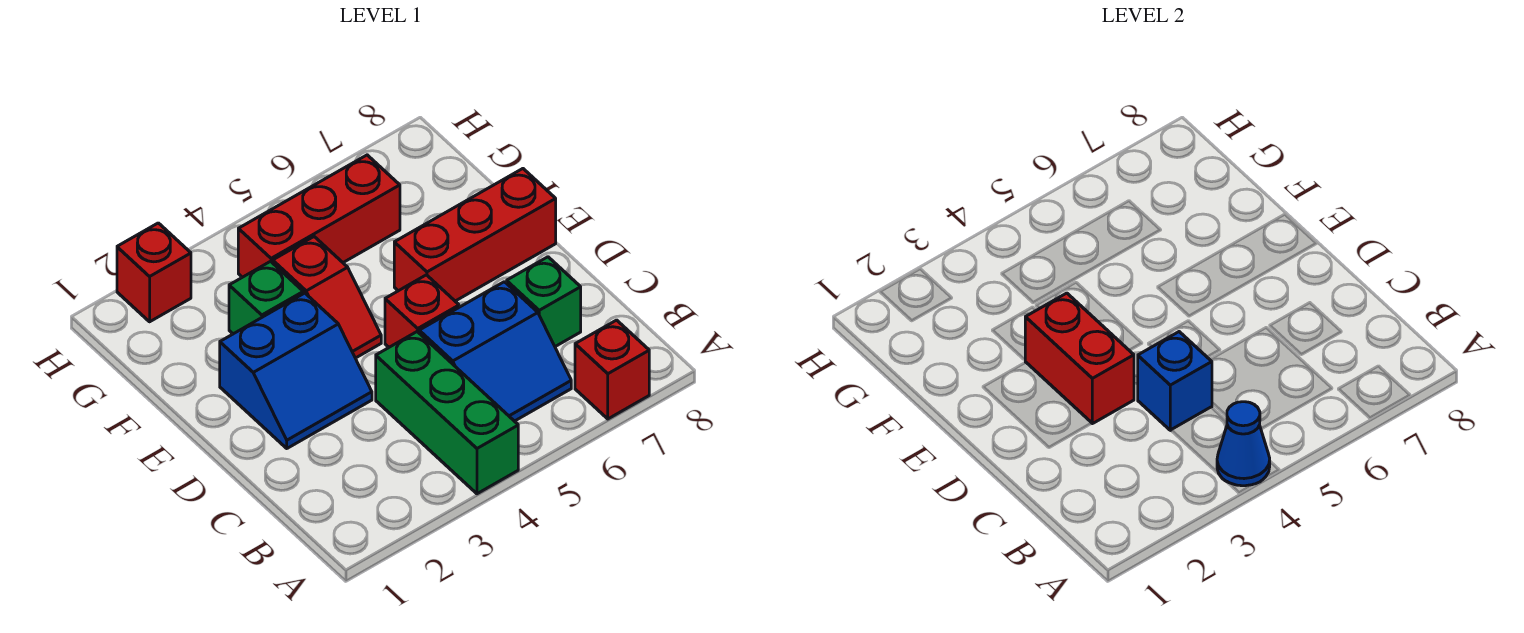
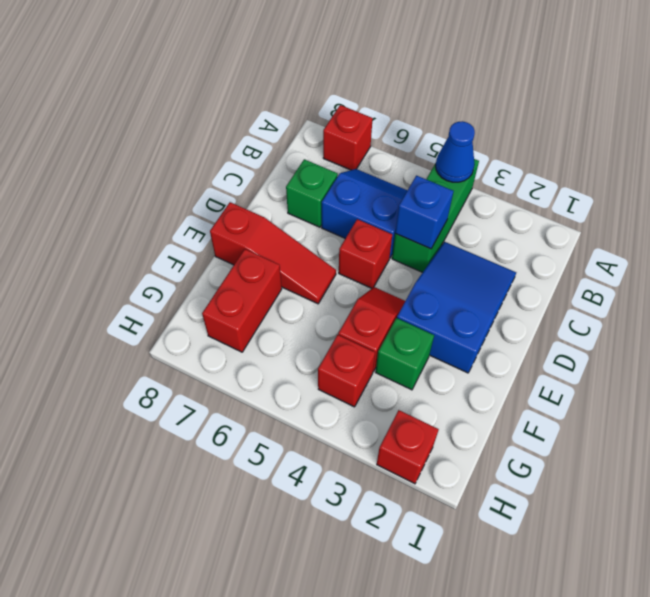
blue 2x2 slope [220,293,372,448] -> blue 2x3 slope [397,242,516,373]
red 1x2 brick [1025,293,1134,424] -> red 1x2 brick moved to [202,249,282,352]
red 1x3 brick [394,169,556,301] -> red 1x3 slope [210,202,336,304]
red 1x3 brick [238,155,400,277] -> red 1x1 brick [318,335,375,407]

